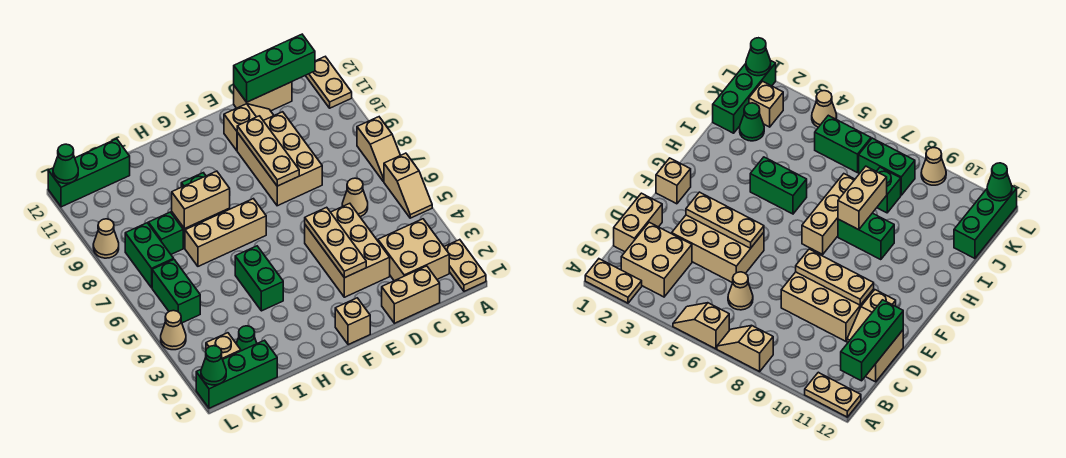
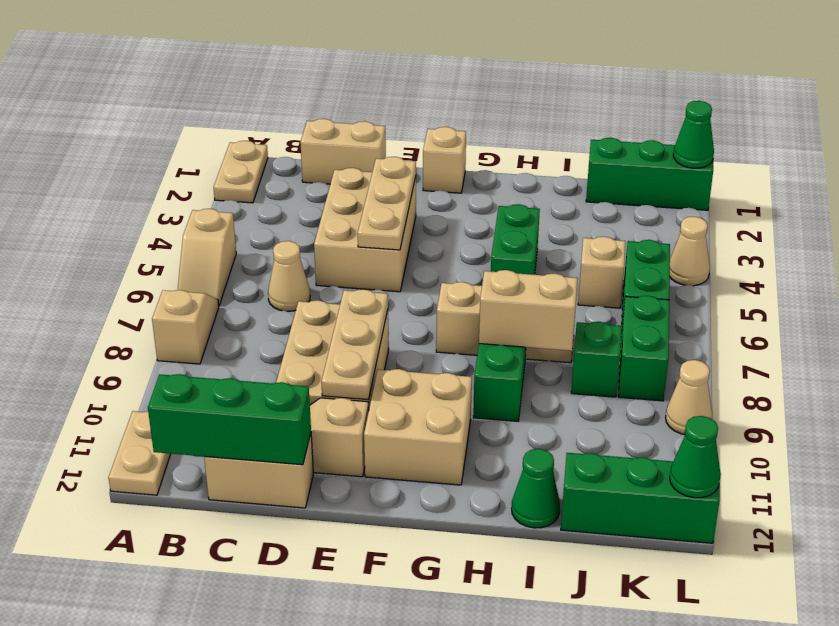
tan 1x2 slope [384,153,432,218] -> tan 1x2 slope turned to [178,209,236,305]
tan 2x2 brick [378,219,449,281] -> tan 2x2 brick moved to [364,369,472,485]
green 1x1 cone [236,326,257,351] -> green 1x1 cone moved to [512,449,560,528]
tan 1x1 brick [206,333,241,359] -> tan 1x1 brick moved to [578,237,625,308]

